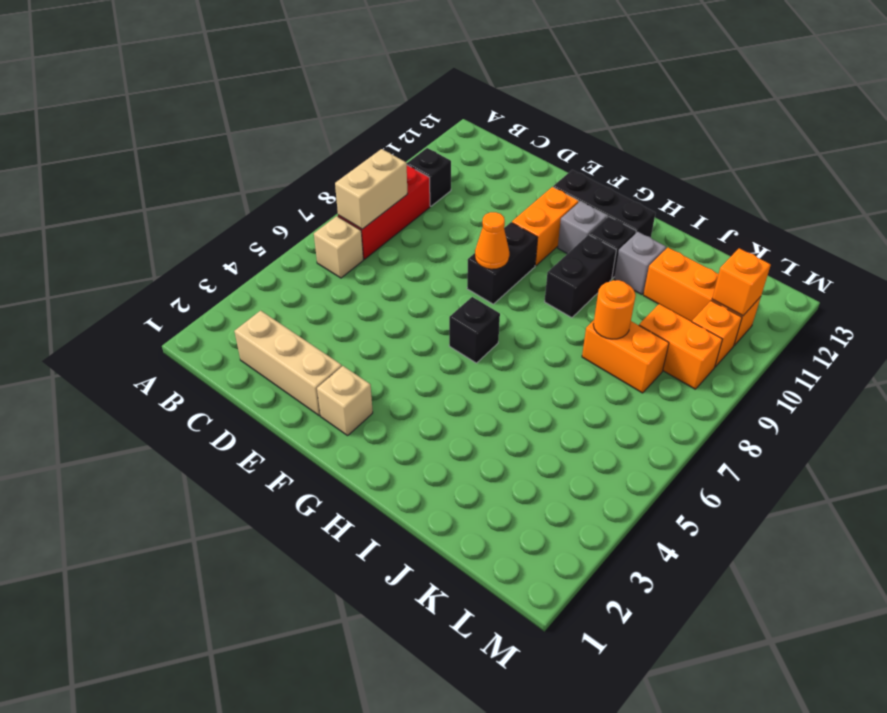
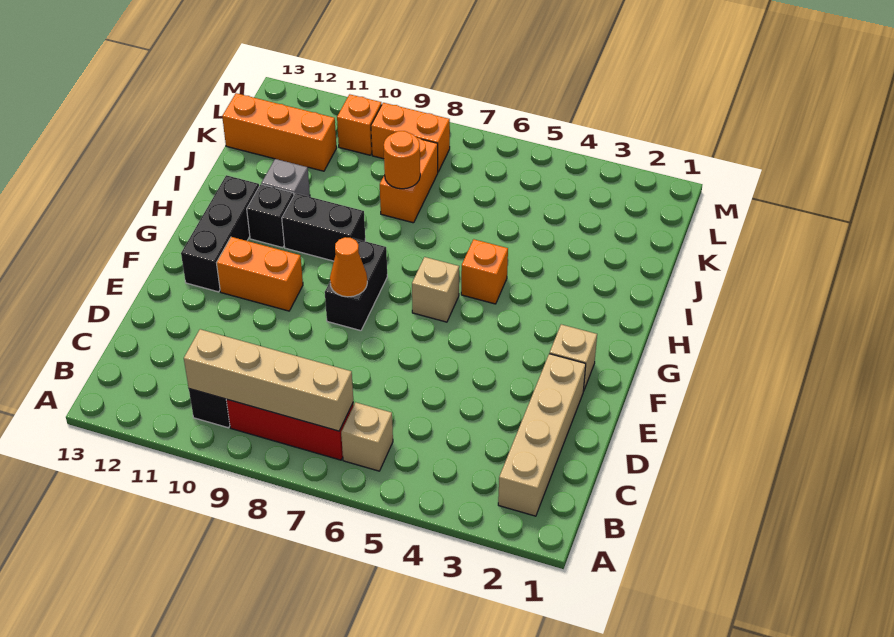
tan 1x2 brick [335,149,407,229] -> tan 1x4 brick [184,329,353,431]
tan 1x3 brick [234,311,342,416] -> tan 1x4 brick [498,354,586,516]
black 1x2 brick [467,222,538,304] -> black 1x2 brick turned to [325,238,387,331]
black 1x1 brick [449,297,500,363] -> tan 1x1 brick [412,257,459,322]
grey 1x1 brick [558,201,607,254] -> none
orange 1x3 brick [643,248,761,345] -> orange 1x3 brick turned to [222,93,337,171]
orange 1x2 brick [639,304,722,389] -> orange 1x2 brick turned to [371,103,450,172]
orange 1x1 brick [712,248,771,316] -> orange 1x1 brick moved to [461,239,508,304]

